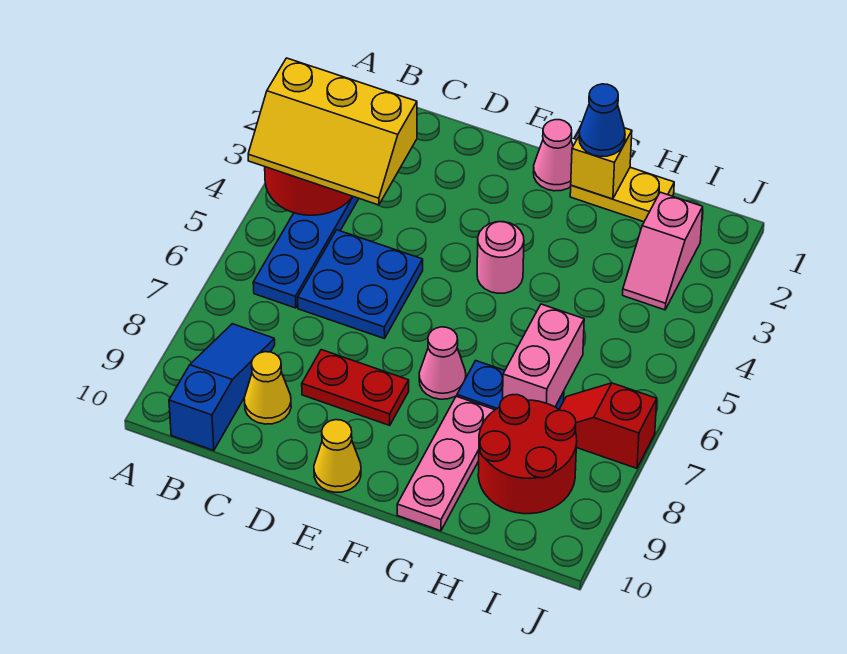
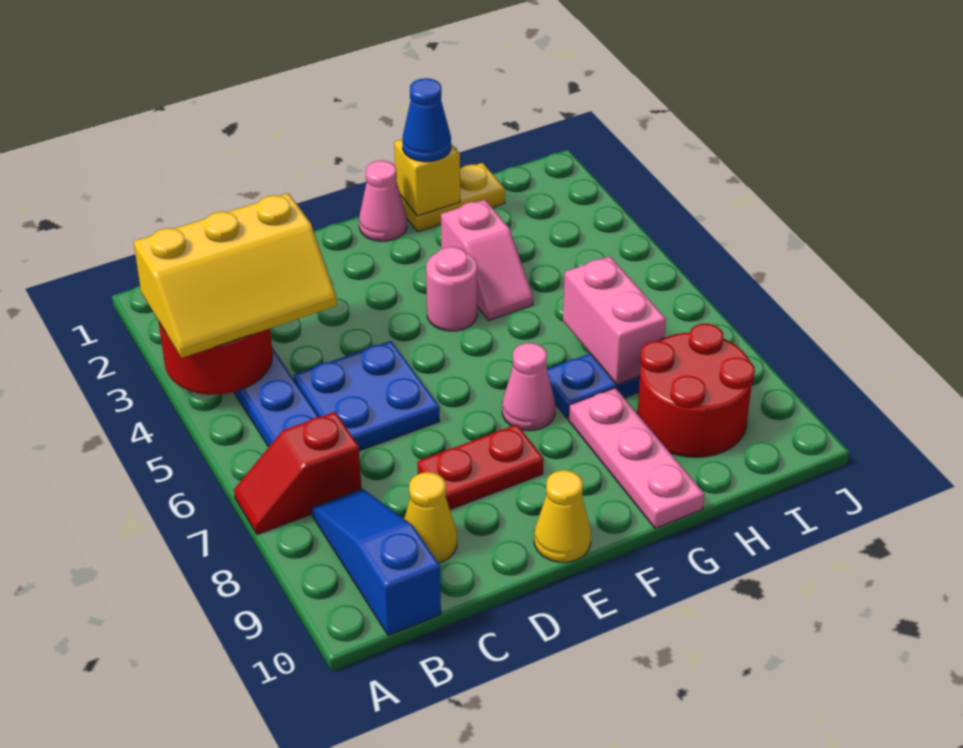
pink 1x2 slope [623,192,703,310] -> pink 1x2 slope moved to [441,200,533,320]
red 1x2 slope [559,383,657,468] -> red 1x2 slope moved to [234,412,361,534]

